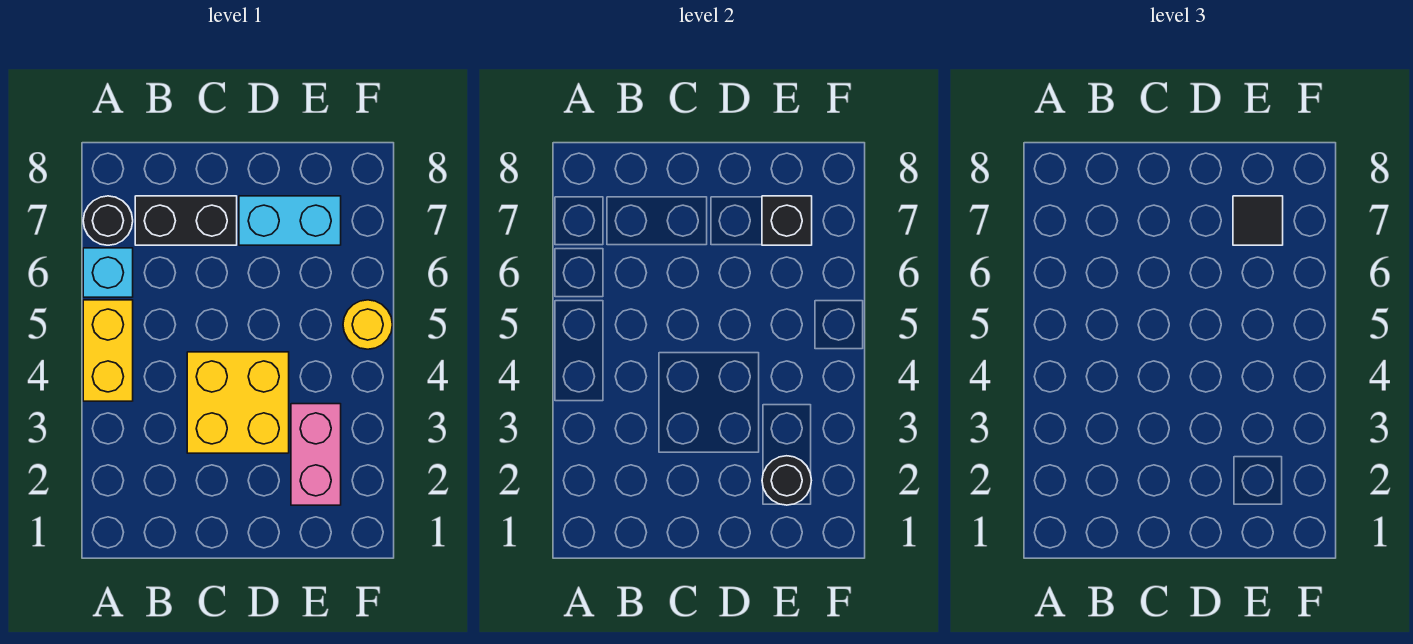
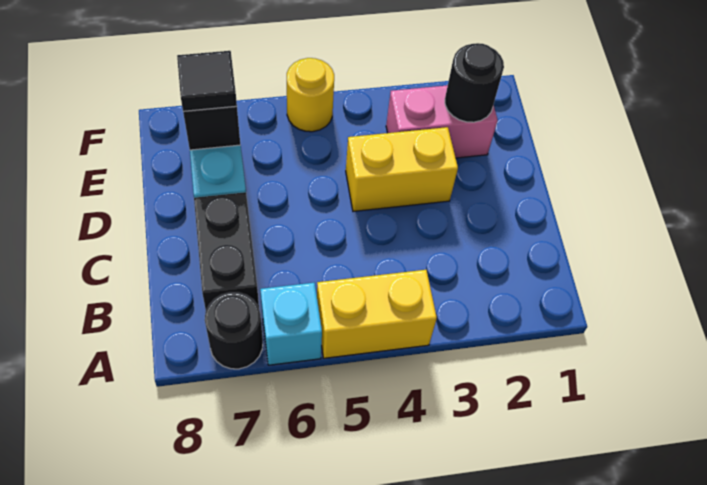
yellow 2x2 brick [187,352,289,453] -> yellow 1x2 brick [346,127,458,211]

